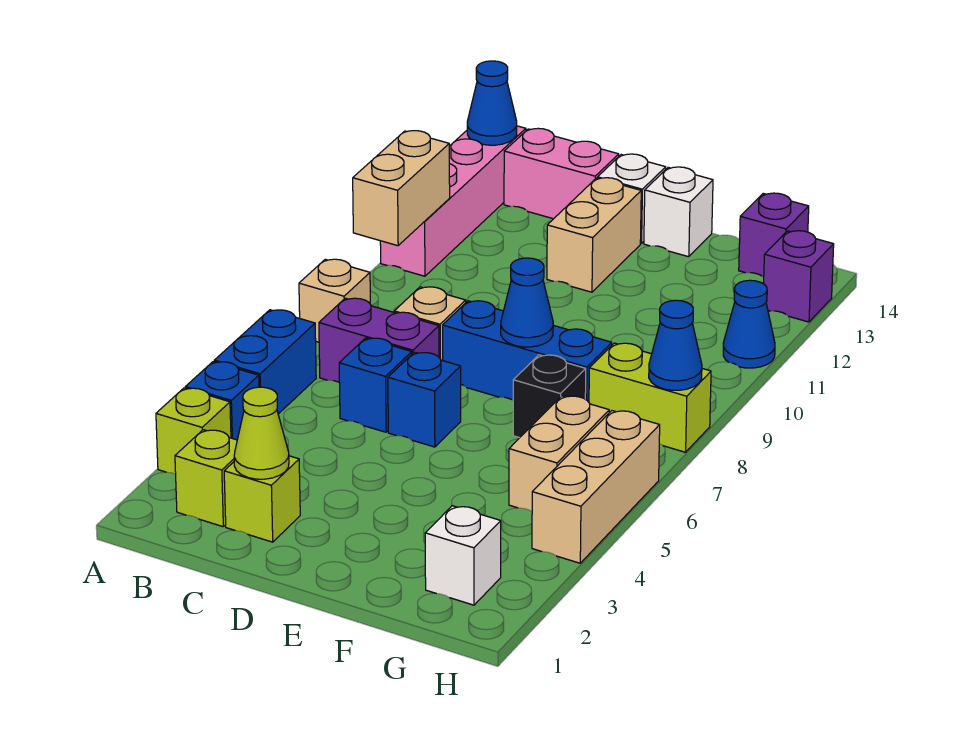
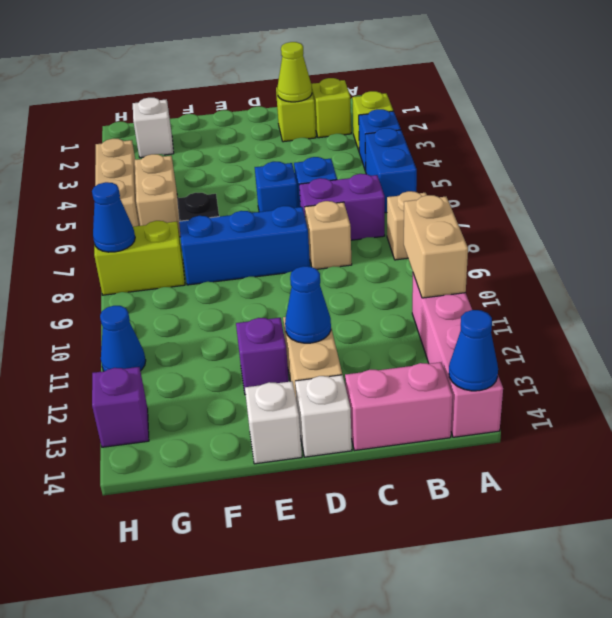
blue 1x1 cone [501,258,553,347] -> blue 1x1 cone moved to [285,266,331,343]
purple 1x1 brick [739,193,809,277] -> purple 1x1 brick moved to [236,318,289,395]

